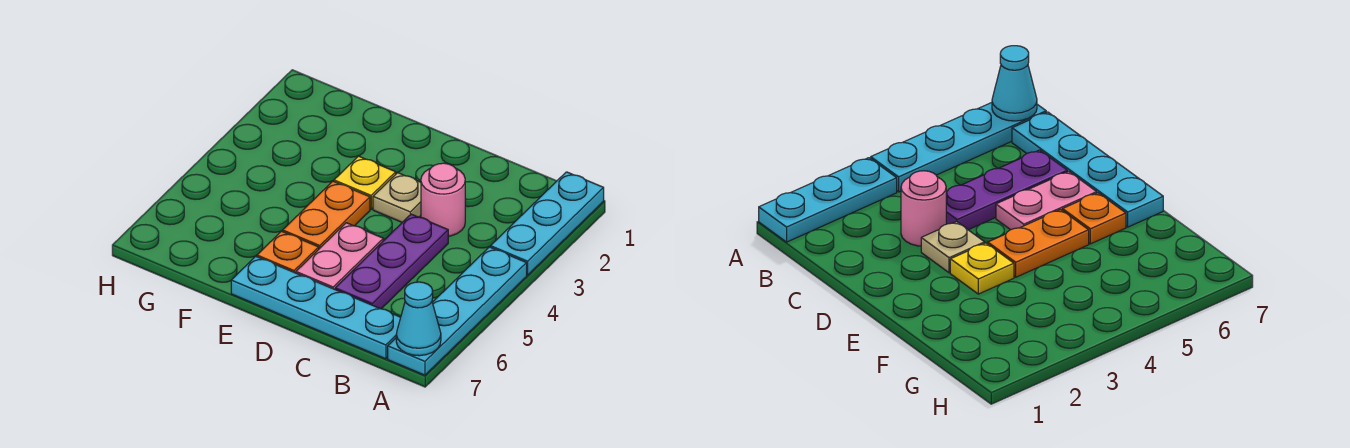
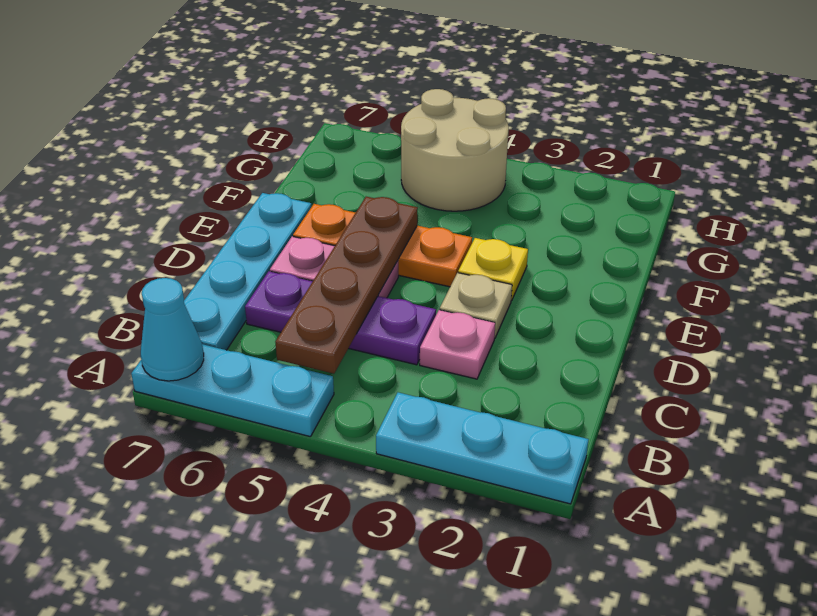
cyan 1x4 plate [388,247,527,375] -> cyan 1x3 plate [131,344,334,437]
none -> brown 1x4 plate [275,197,418,374]
pink 1x1 round brick [421,163,465,236] -> pink 1x1 plate [420,310,495,379]
none -> tan 2x2 round brick [401,89,509,211]

